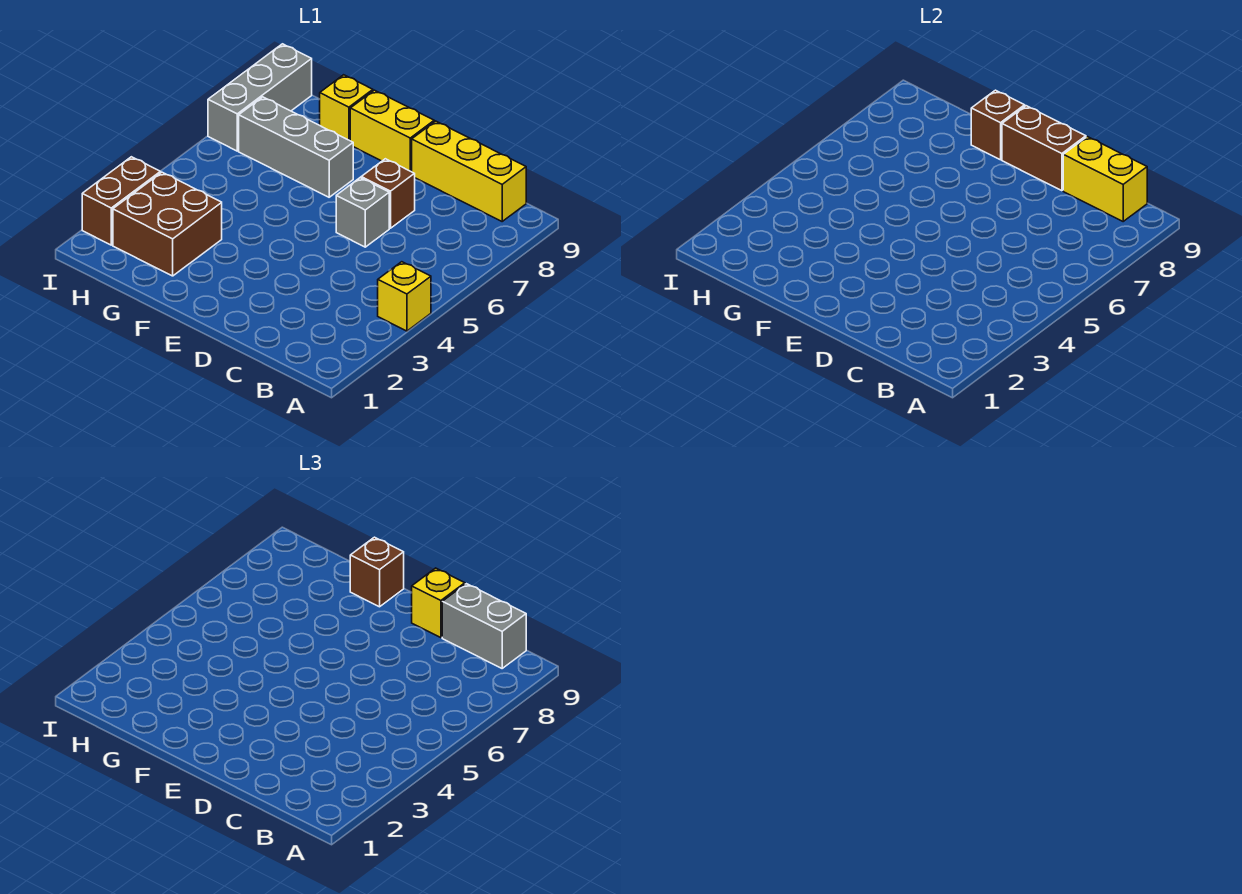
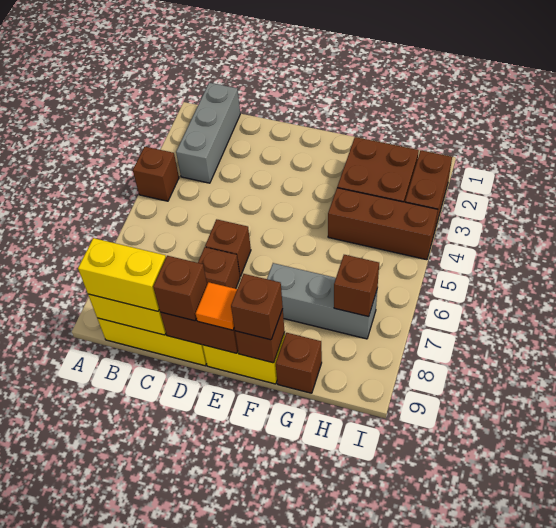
yellow 1x1 brick [378,262,431,331] -> brown 1x1 brick [133,147,179,201]
grey 1x2 brick [442,584,526,668] -> yellow 1x2 brick [78,238,166,311]
grey 1x1 brick [336,178,389,247] -> brown 1x1 brick [205,219,251,276]
yellow 1x1 brick [412,568,465,638] -> brown 1x1 brick [153,256,207,321]
none -> orange 1x1 tile [196,282,237,330]
none -> brown 1x3 brick [328,188,438,260]
yellow 1x1 brick [320,75,373,141] -> brown 1x1 brick [276,333,322,393]
none -> brown 1x1 brick [334,255,379,317]
grey 1x3 brick [208,44,312,151] -> grey 1x3 brick moved to [176,83,240,183]

